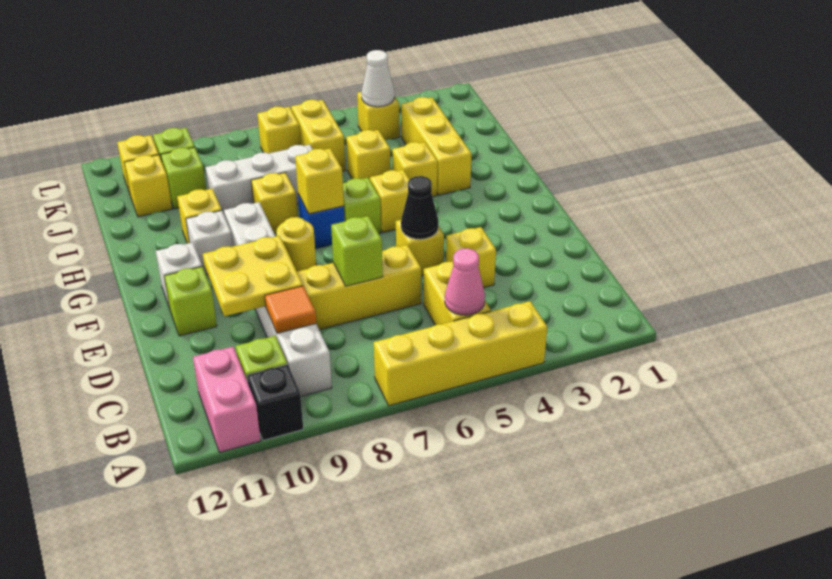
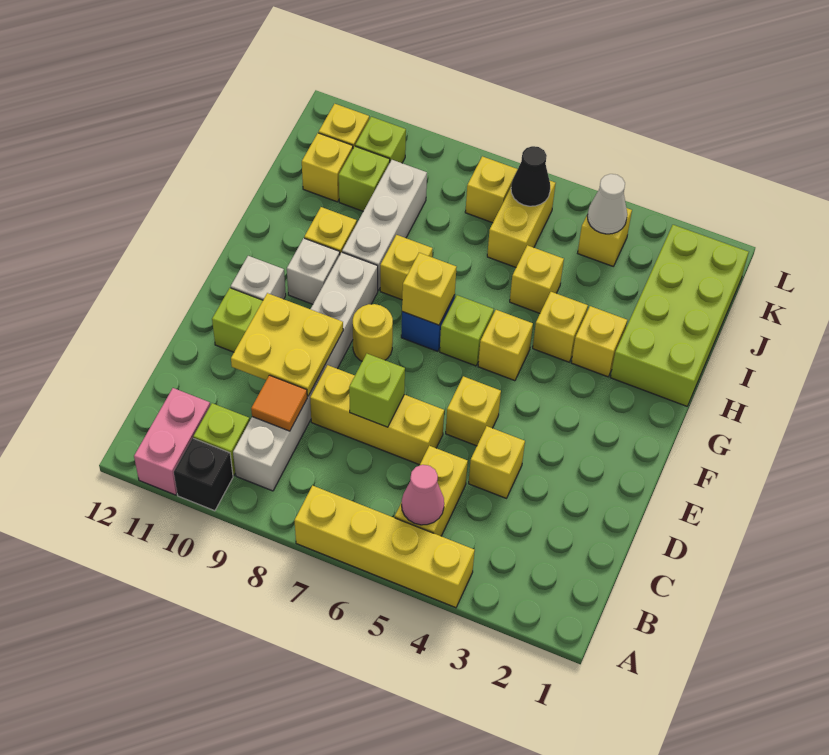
black 1x1 cone [401,176,438,239] -> black 1x1 cone moved to [511,146,550,206]
none -> lime 2x4 brick [610,225,749,406]
yellow 1x3 brick [401,97,471,195] -> yellow 1x1 brick [571,306,627,377]
white 1x3 brick [205,145,313,214] -> white 1x3 brick turned to [342,160,427,290]

